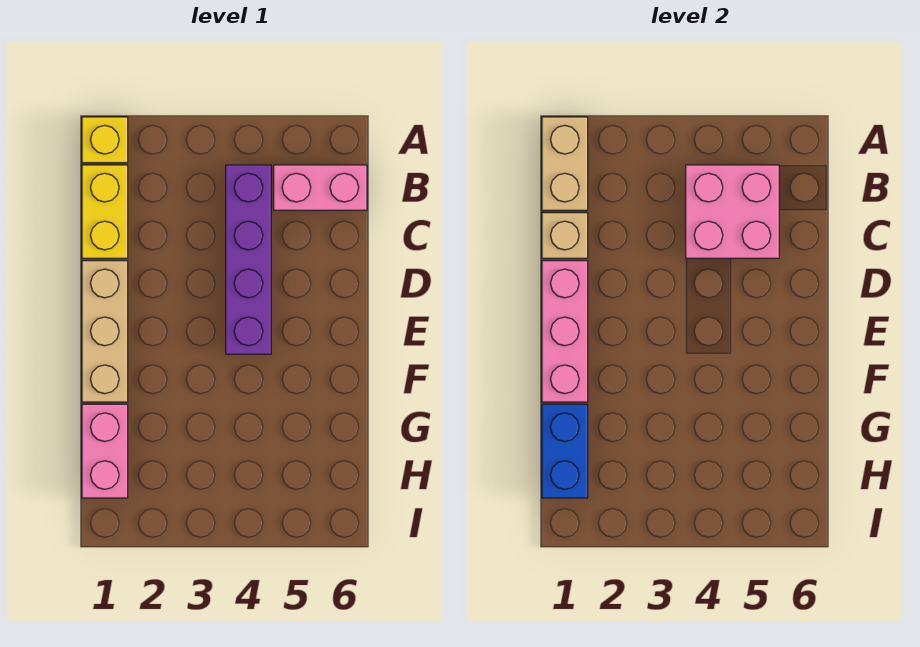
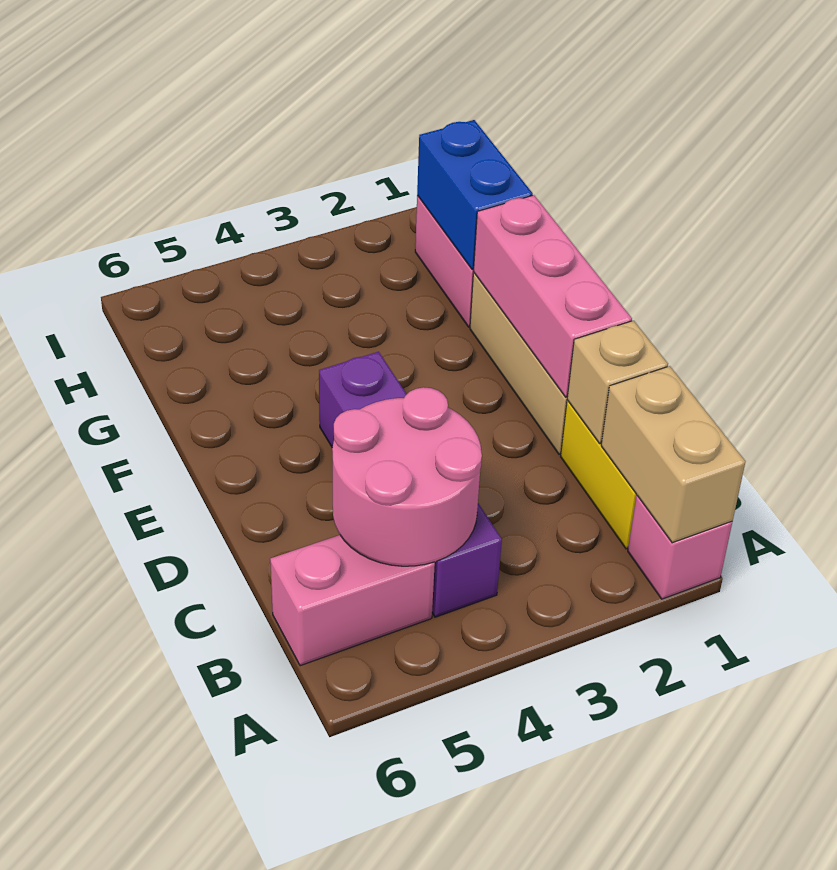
yellow 1x1 brick [82,117,128,163] -> pink 1x1 brick [628,496,732,599]
pink 2x2 brick [686,165,779,258] -> pink 2x2 round brick [332,387,482,566]

